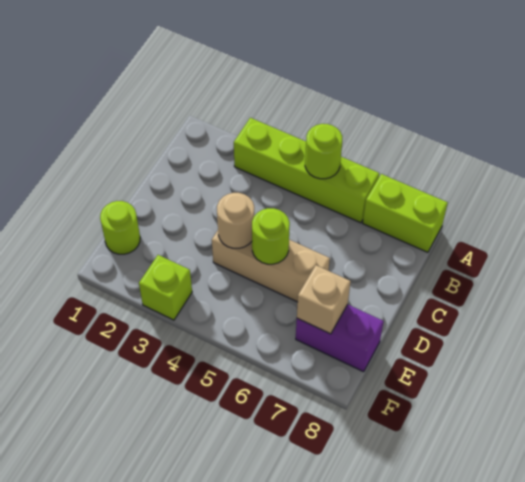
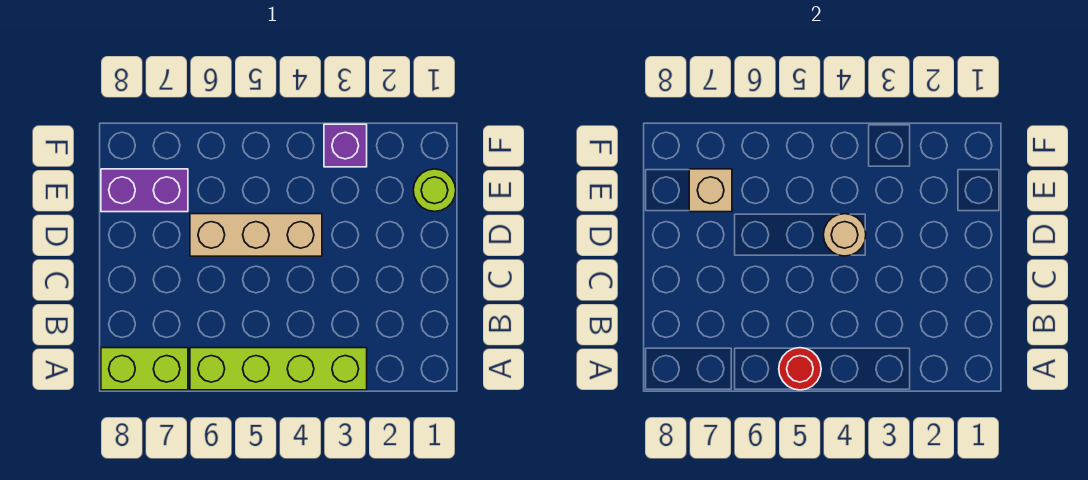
lime 1x1 round brick [305,124,342,179] -> red 1x1 round brick [779,348,821,390]
lime 1x1 round brick [252,208,290,264] -> none
lime 1x1 brick [139,255,192,320] -> purple 1x1 brick [324,124,367,167]

